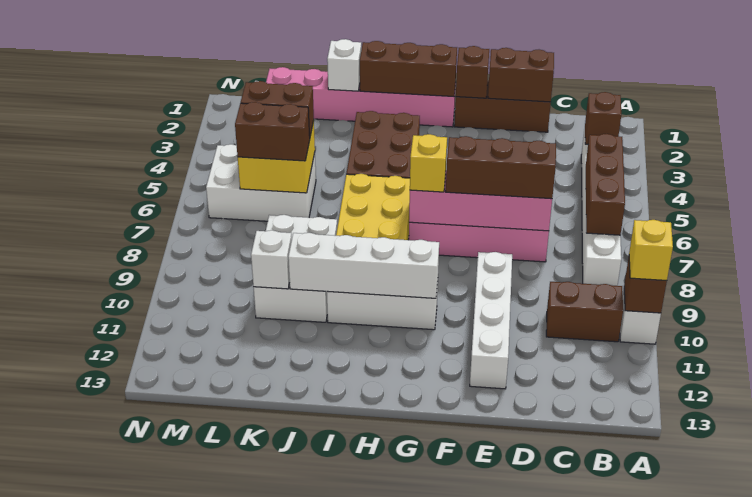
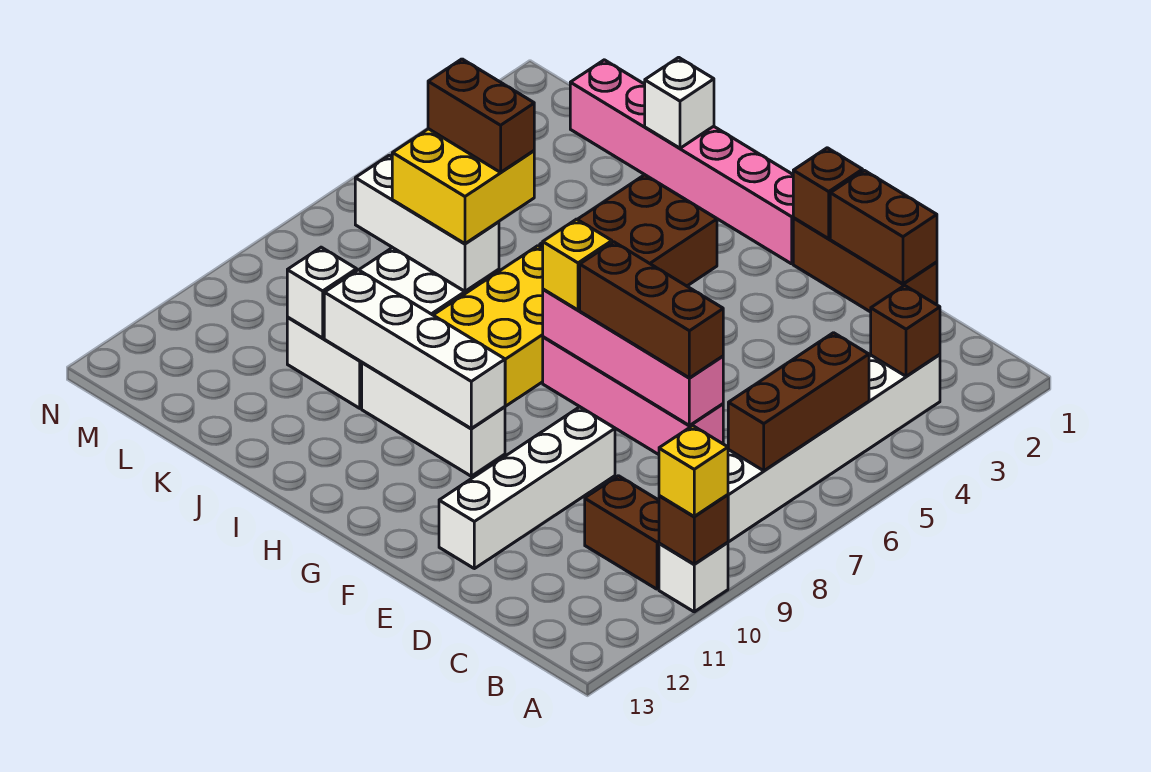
brown 1x3 brick [360,41,457,97] -> none
white 2x3 brick [206,144,316,221] -> white 1x3 brick [355,155,499,291]
brown 1x2 brick [235,102,310,161] -> none

